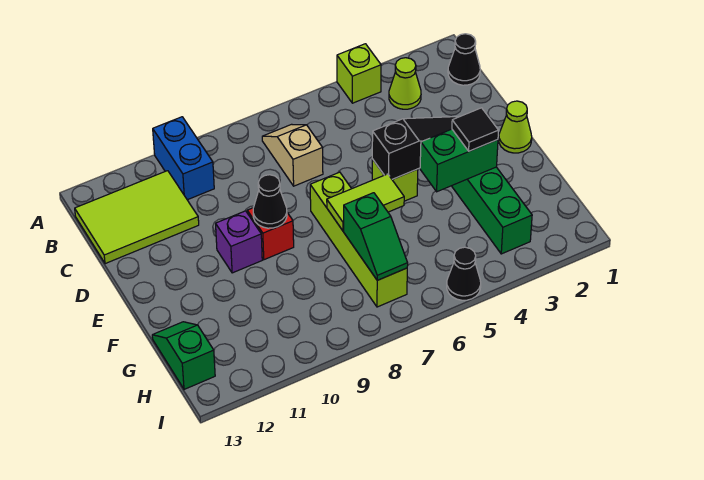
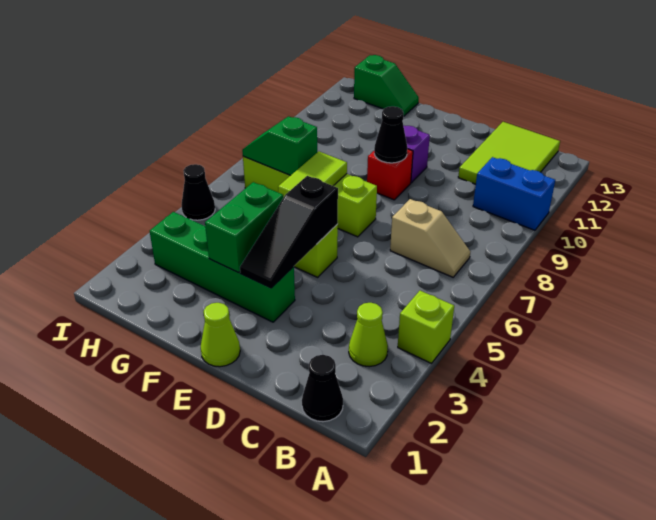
black 1x1 tile [452,108,499,151] -> none

